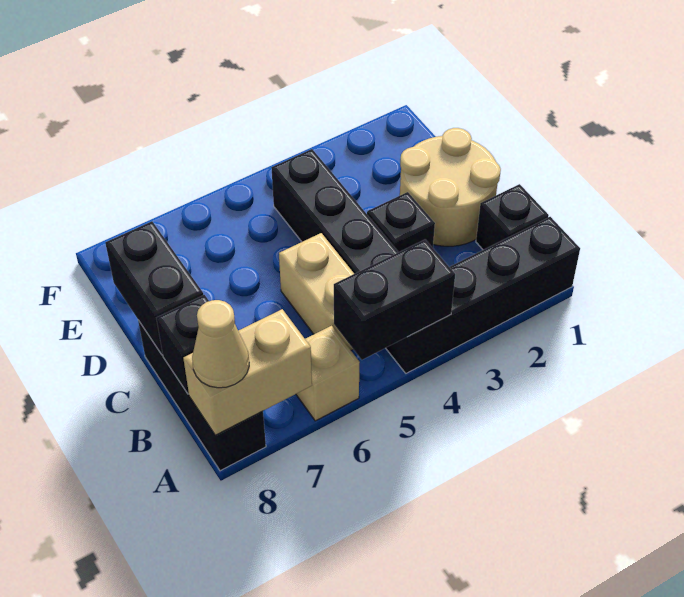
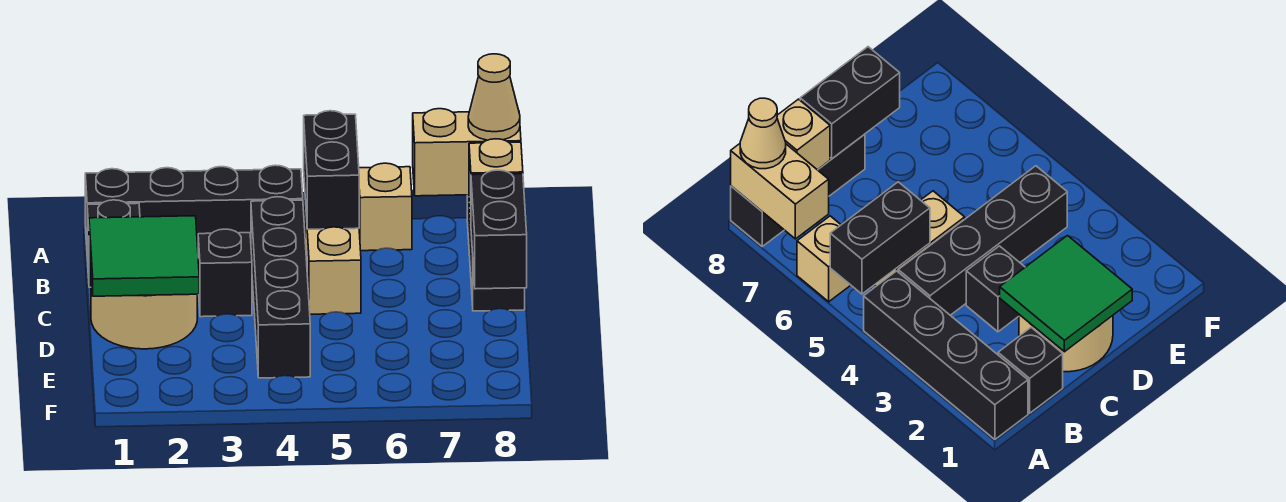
black 1x2 brick [334,239,455,360] -> black 1x2 brick turned to [304,111,359,229]
black 1x1 brick [156,295,209,394] -> tan 1x1 brick [469,139,523,219]
none -> green 2x2 tile [89,216,199,296]

